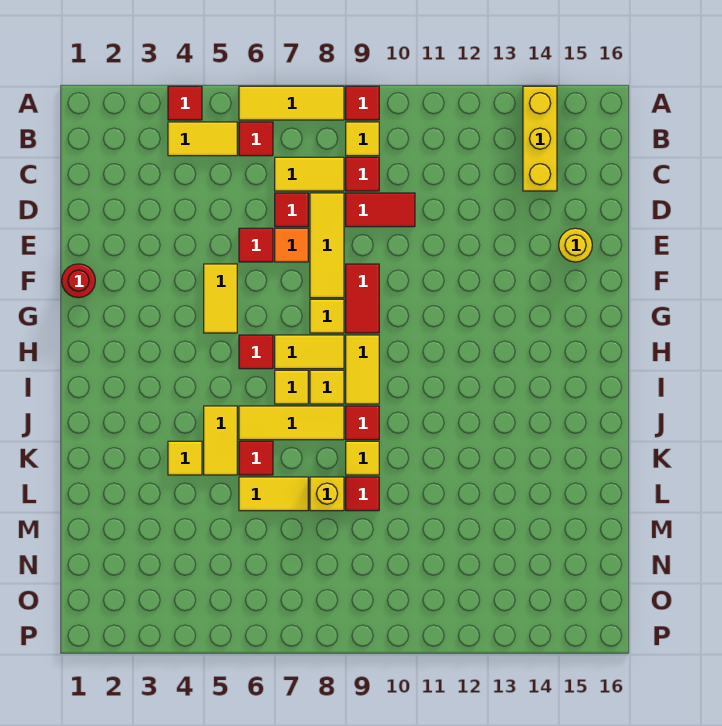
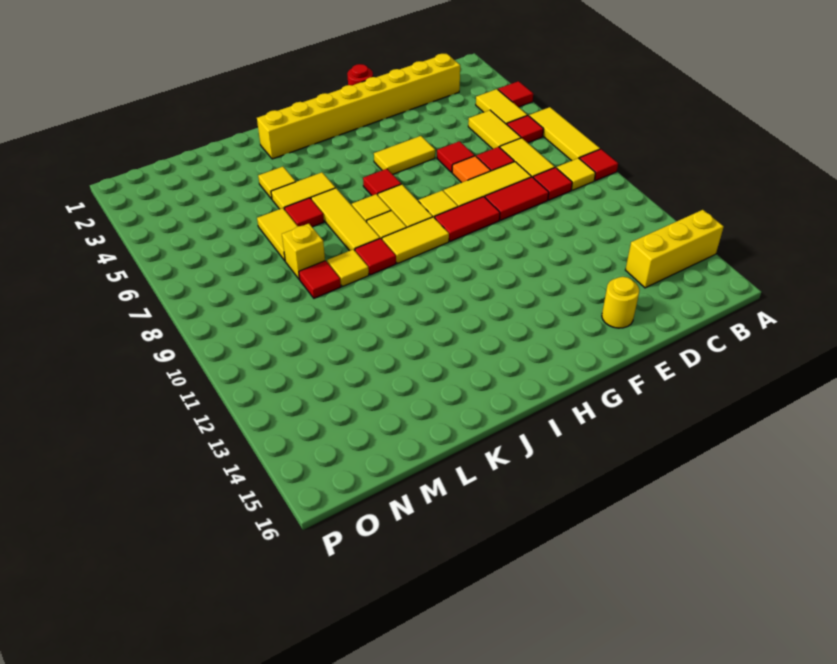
none -> yellow 1x8 brick [257,54,460,159]
none -> yellow 1x2 tile [468,110,521,149]
red 1x2 tile [346,193,415,227] -> red 1x2 tile turned to [485,177,549,220]

